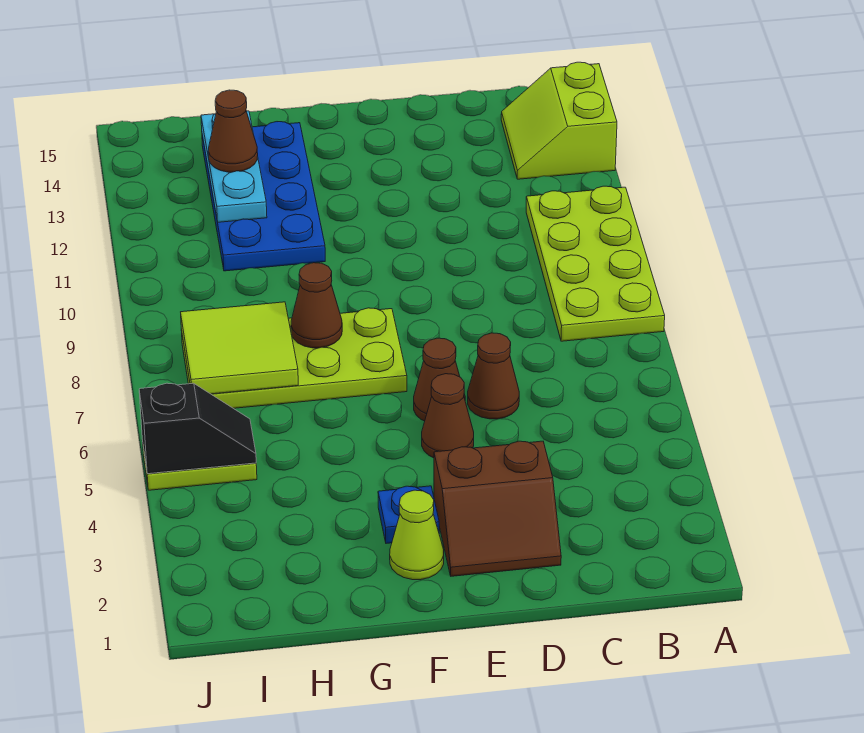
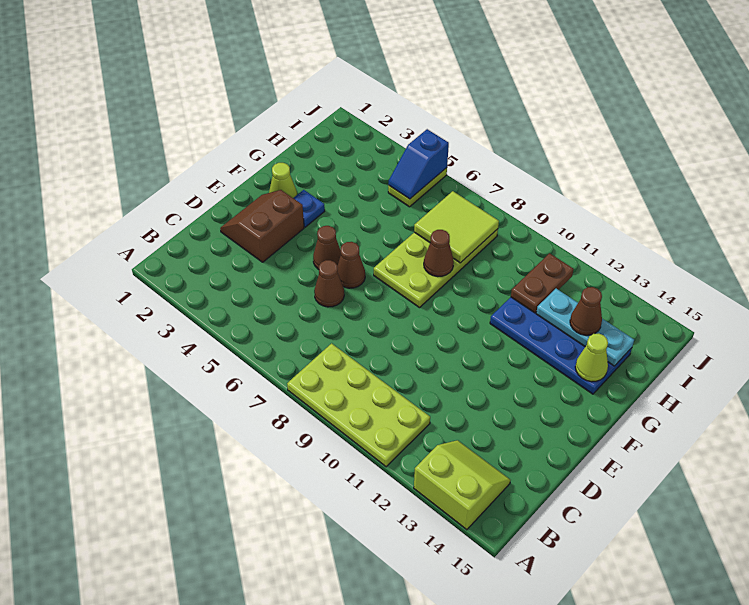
none -> lime 1x1 cone [575,333,608,382]
none -> brown 1x2 plate [511,253,574,313]
black 1x2 slope [139,383,256,474] -> blue 1x2 slope [388,129,449,199]

